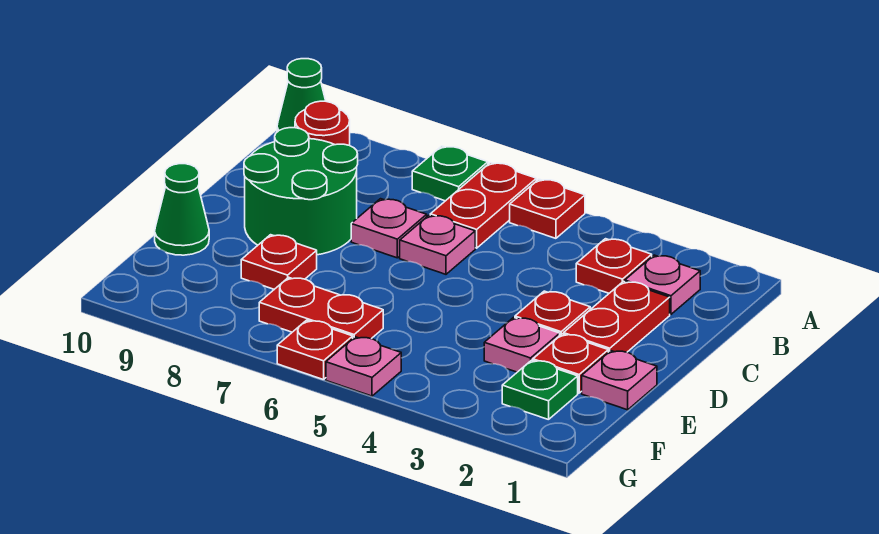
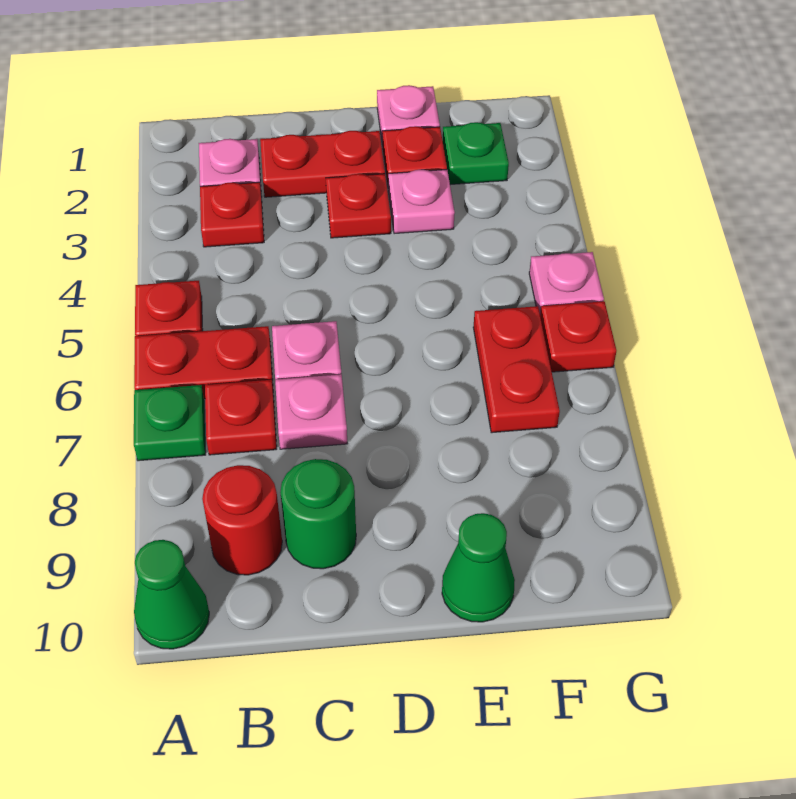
green 2x2 round brick [244,128,358,255] -> green 1x1 round brick [280,459,356,569]
red 1x1 plate [241,235,317,289] -> red 1x1 plate moved to [205,380,277,455]

